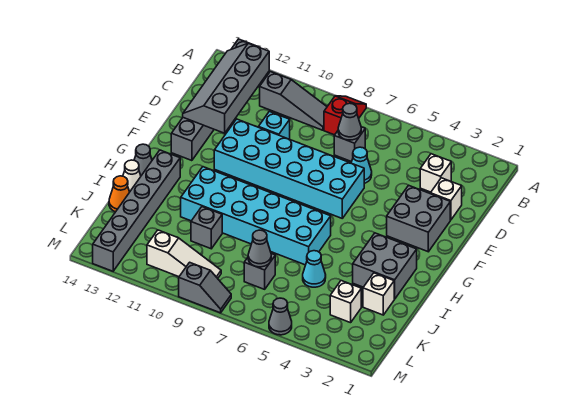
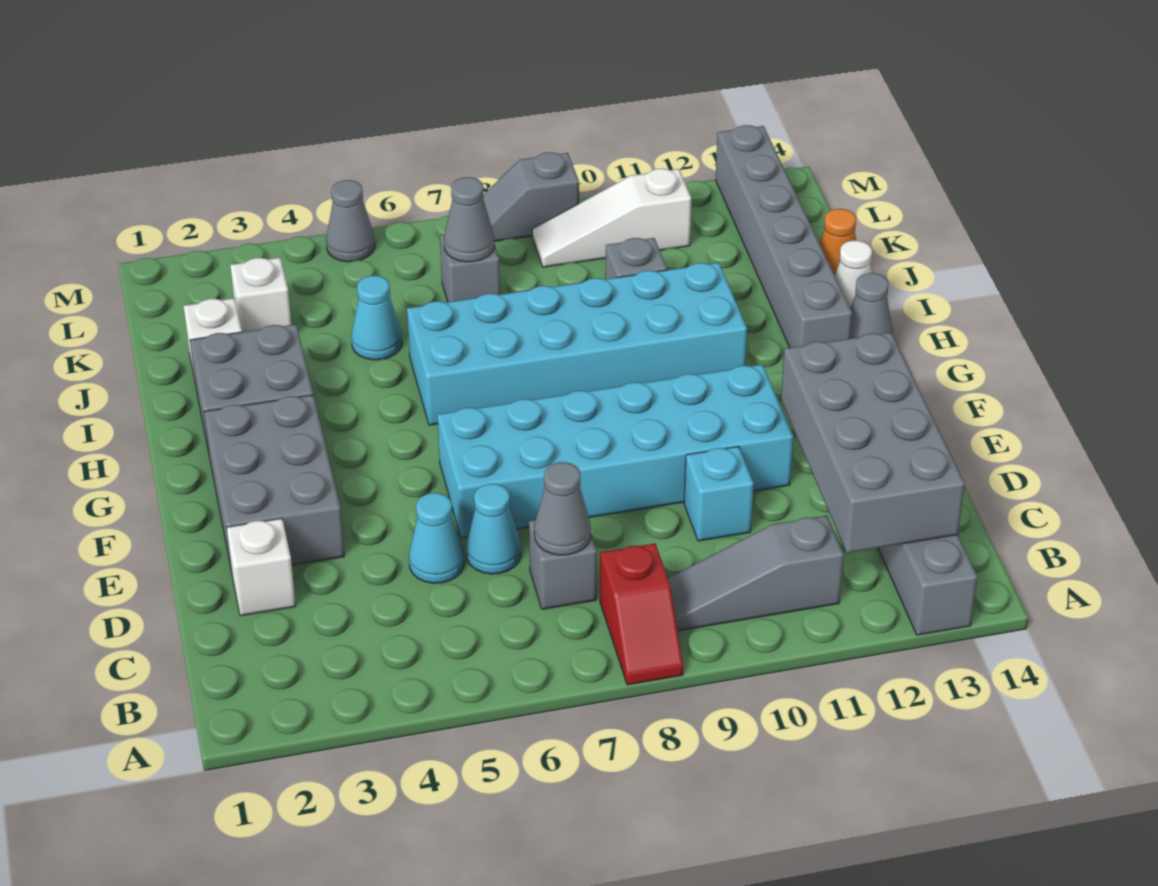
grey 2x4 slope [183,43,269,133] -> grey 2x4 brick [781,333,965,553]
white 1x1 brick [420,154,451,192] -> none
none -> cyan 1x1 cone [409,493,464,583]
grey 2x2 brick [387,185,450,252] -> grey 2x3 brick [204,395,344,572]

